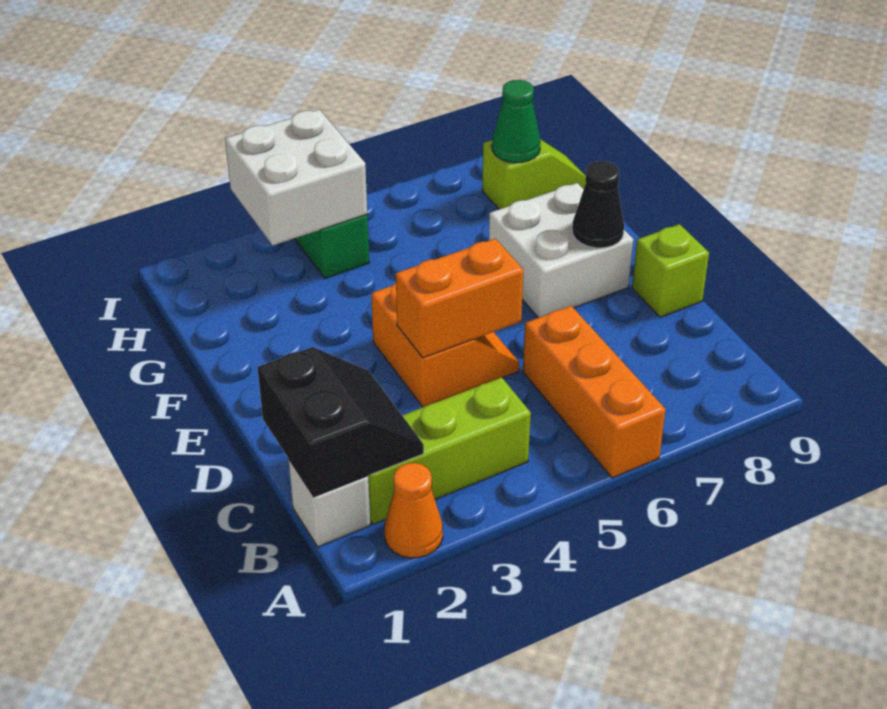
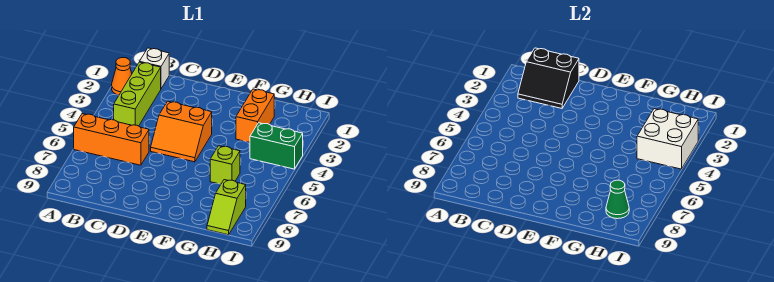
orange 1x2 brick [396,239,523,358] -> orange 1x2 brick moved to [236,89,274,142]
lime 1x1 brick [632,224,709,317] -> lime 1x1 brick moved to [210,146,240,184]
white 2x2 brick [489,183,633,318] -> none
black 1x1 cone [572,161,624,248] -> none

